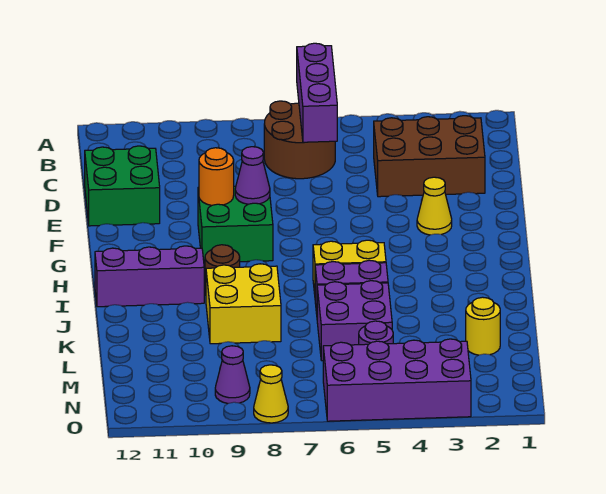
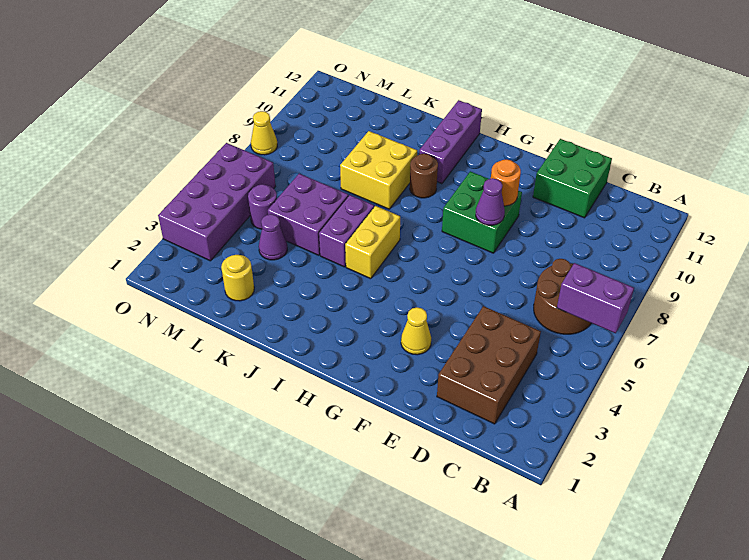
purple 1x3 brick [297,43,337,142] -> purple 1x2 brick [557,263,634,333]
purple 1x1 cone [215,346,250,403] -> purple 1x1 cone moved to [259,214,287,260]

